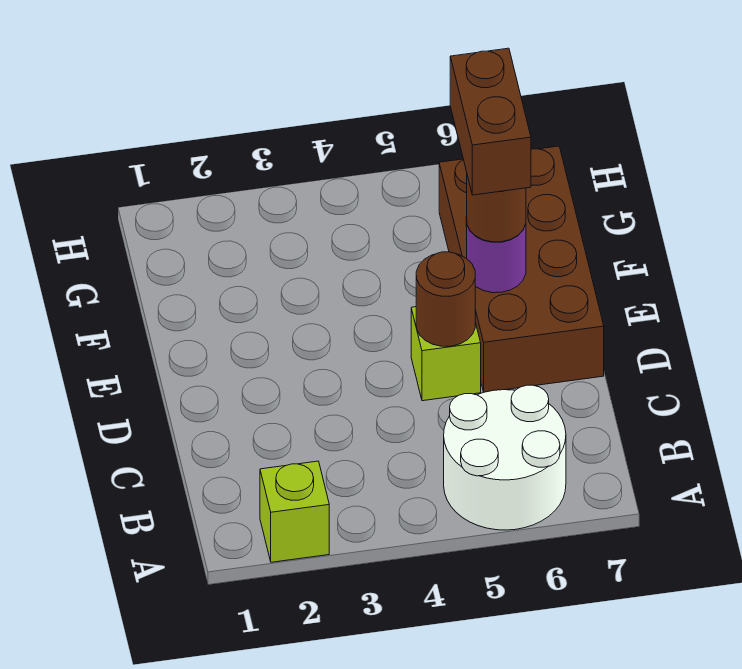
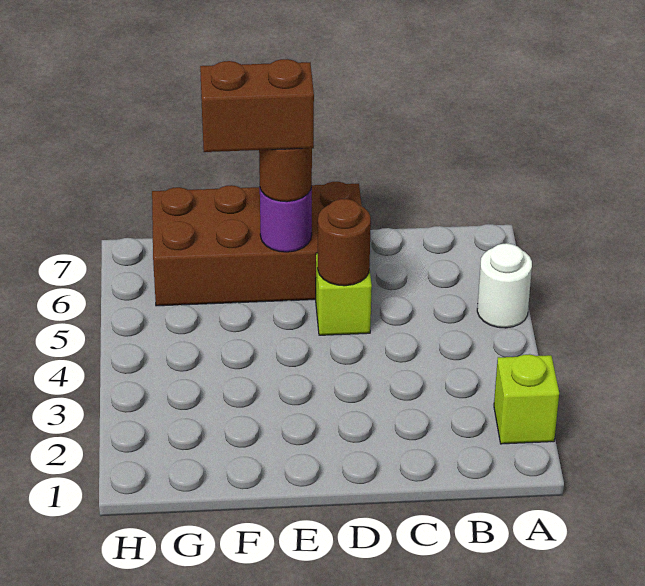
white 2x2 round brick [444,385,566,530] -> white 1x1 round brick [477,243,532,328]

